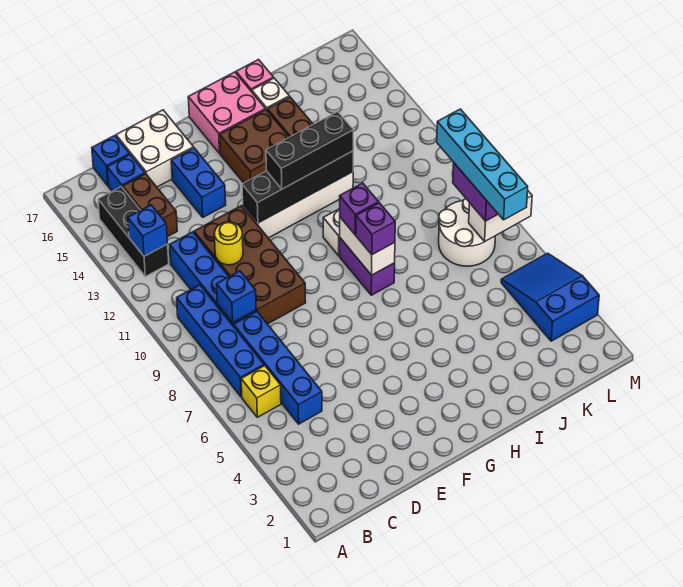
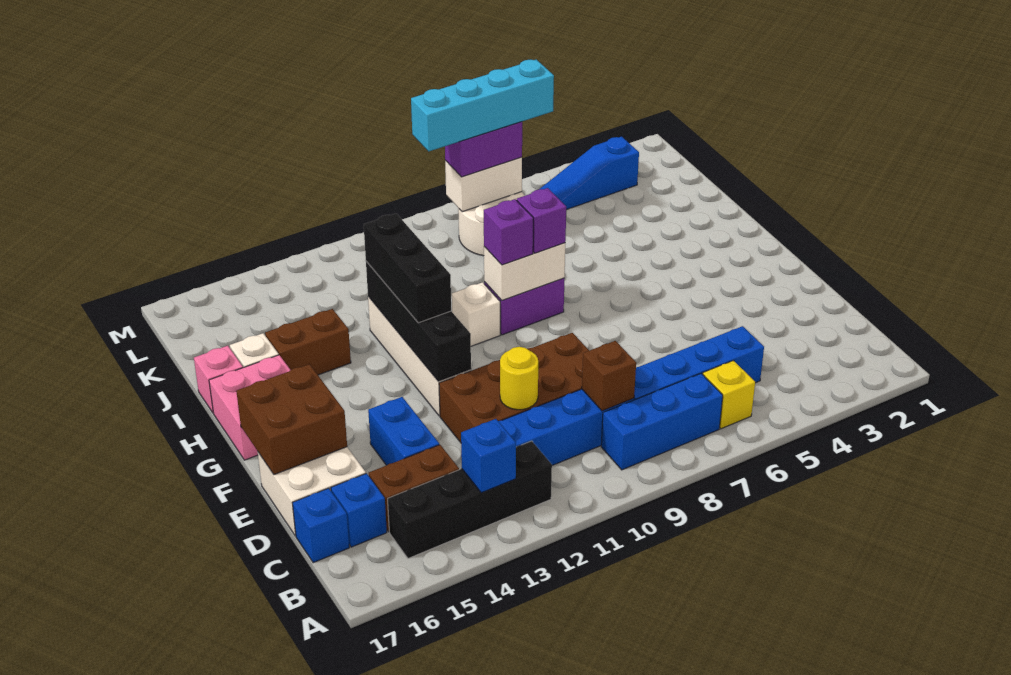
blue 1x4 brick [177,285,264,397] -> blue 1x3 brick [601,373,723,470]
black 1x3 brick [98,187,169,277] -> black 1x4 brick [388,441,552,558]
blue 1x1 brick [217,271,256,323] -> brown 1x1 brick [582,341,636,411]
blue 1x2 brick [171,148,226,217] -> blue 1x2 brick turned to [368,397,439,465]
brown 2x2 brick [220,110,289,183] -> brown 2x2 brick moved to [236,364,347,475]
blue 2x3 slope [501,253,599,341] -> blue 1x3 slope [540,137,639,210]
white 1x2 brick [469,191,532,242] -> white 1x2 brick turned to [445,157,522,212]

